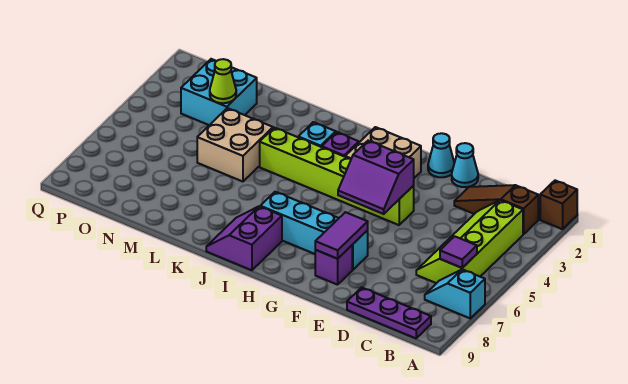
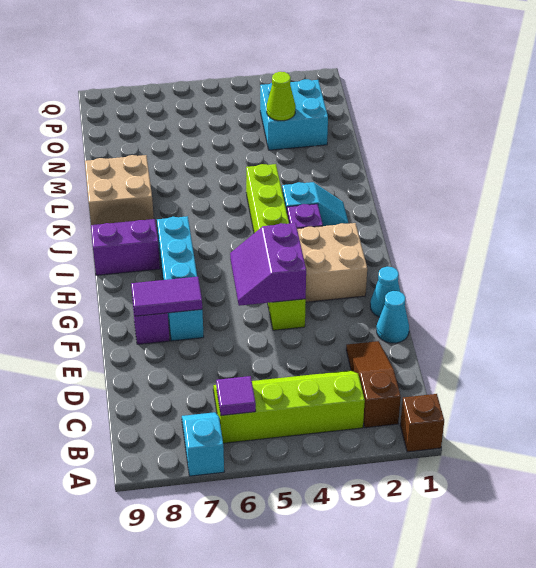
purple 1x3 plate [347,287,431,338] -> none
tan 2x2 brick [197,108,273,182] -> tan 2x2 brick moved to [85,155,154,225]

